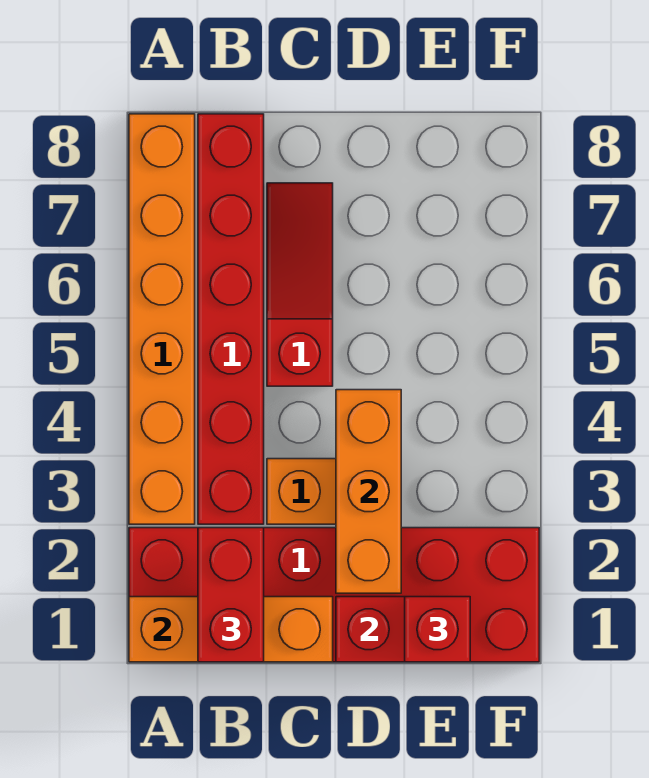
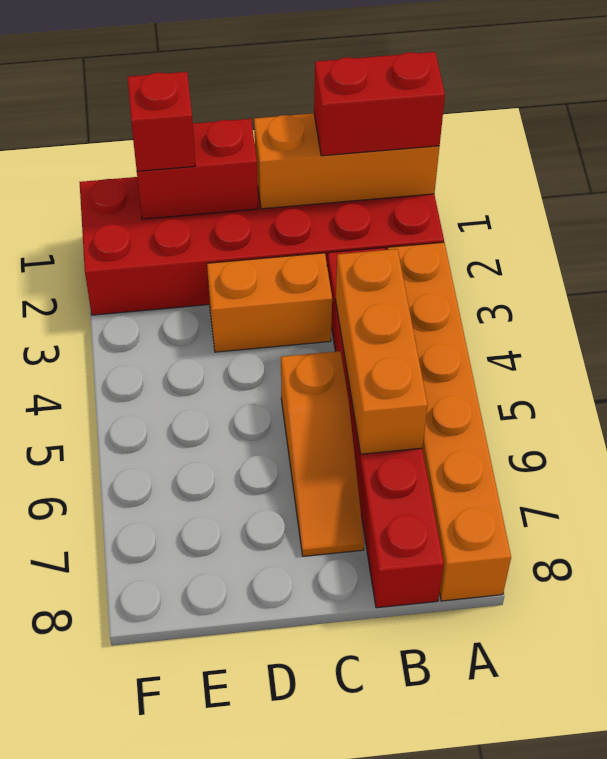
red 1x2 brick [198,528,264,662] -> red 1x2 brick turned to [314,52,445,156]
red 1x3 slope [267,183,333,386] -> orange 1x3 slope [281,351,364,556]
orange 1x3 brick [336,390,401,593] -> orange 1x3 brick moved to [336,249,428,454]

